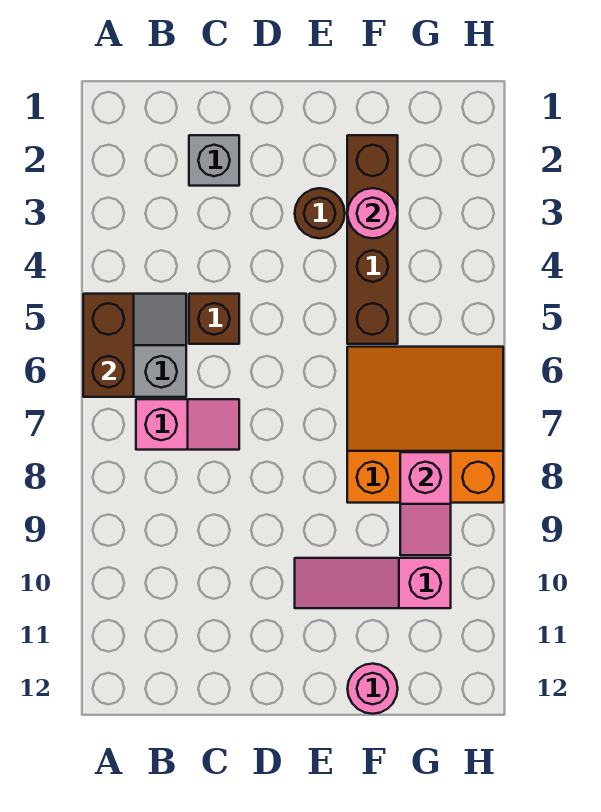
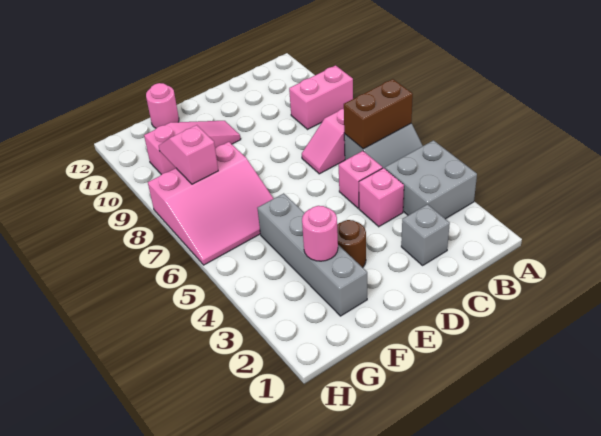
none -> grey 2x2 brick [385,140,477,219]
brown 1x2 brick [83,294,134,397] -> brown 1x2 brick turned to [344,79,413,149]
none -> pink 1x2 brick [289,65,353,129]
none -> pink 1x1 brick [359,168,404,227]
brown 1x1 brick [189,294,239,344] -> pink 1x1 brick [339,151,383,208]
brown 1x4 brick [347,135,398,344] -> grey 1x4 brick [257,193,367,316]
orange 3x3 slope [347,347,503,503] -> pink 3x3 slope [148,142,274,265]

